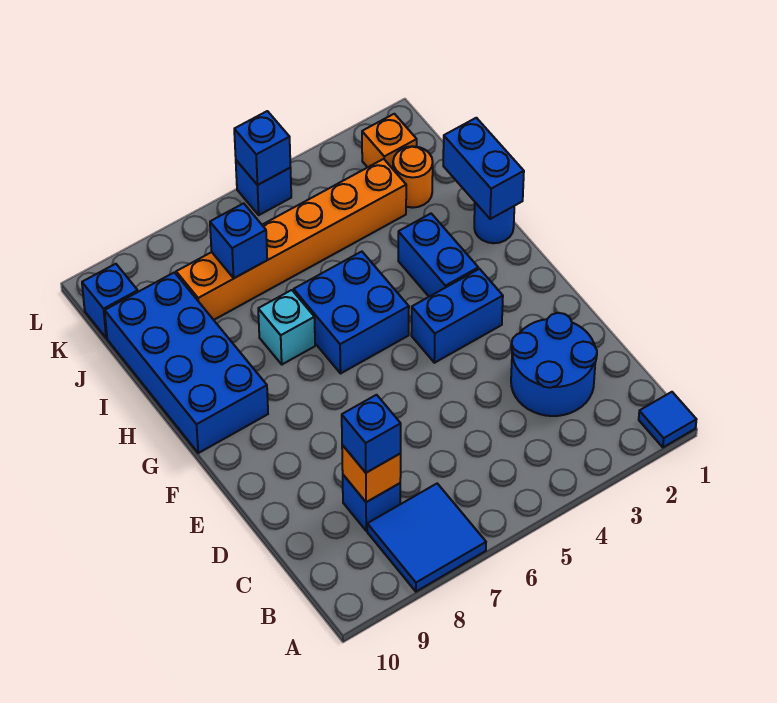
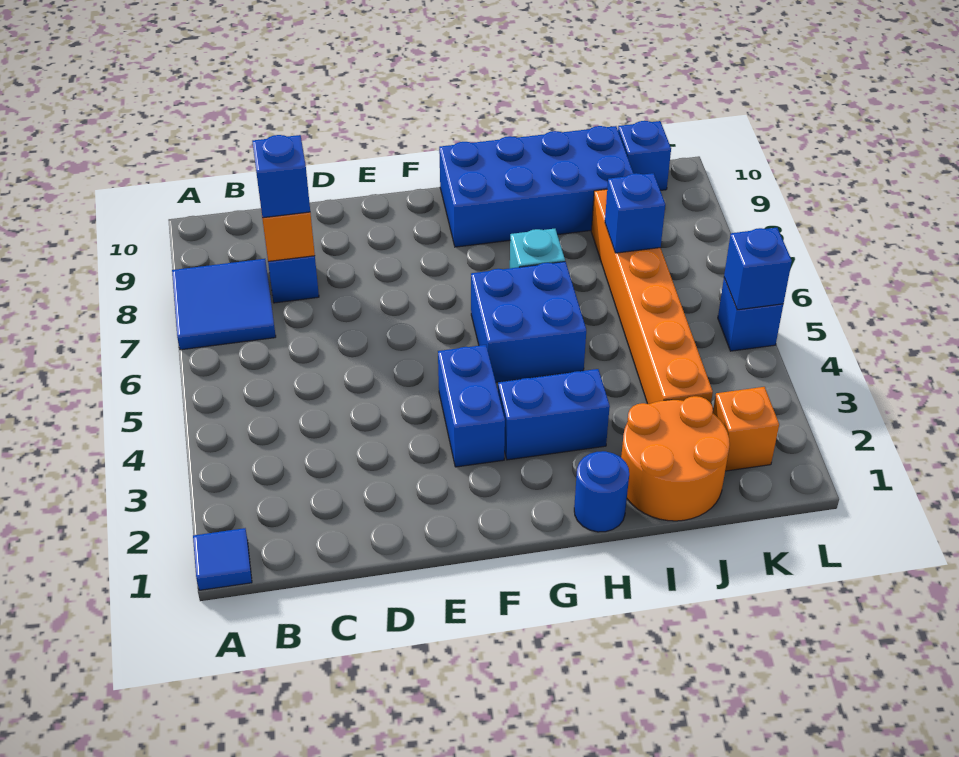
blue 2x2 round brick [511,313,597,416] -> none
blue 1x2 brick [443,118,524,219] -> none
orange 1x1 round brick [393,146,433,208] -> orange 2x2 round brick [621,396,730,521]

